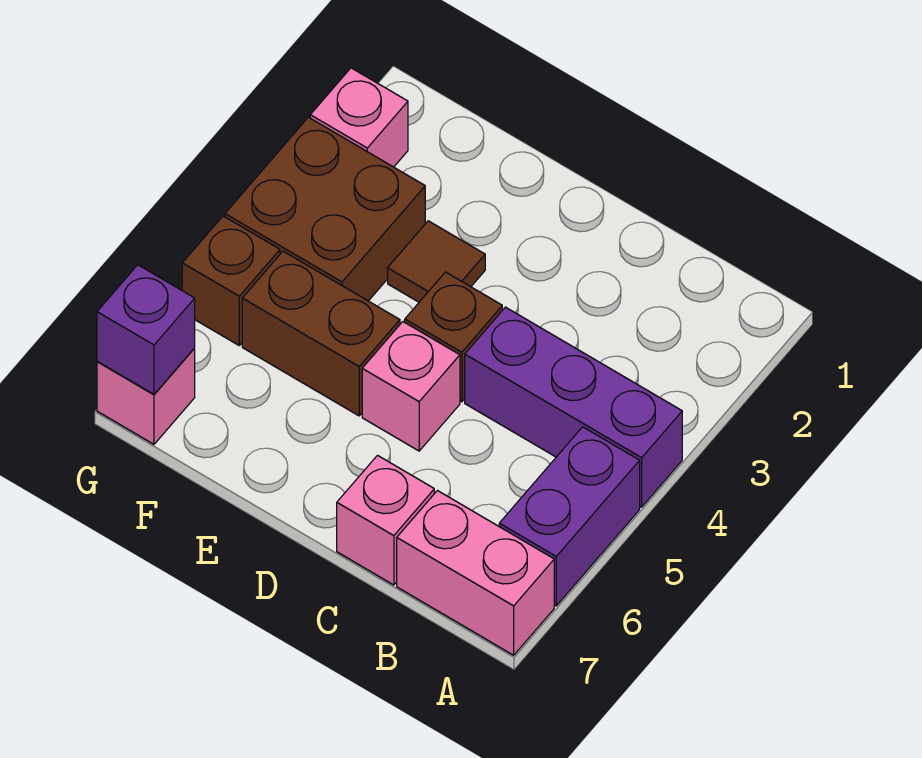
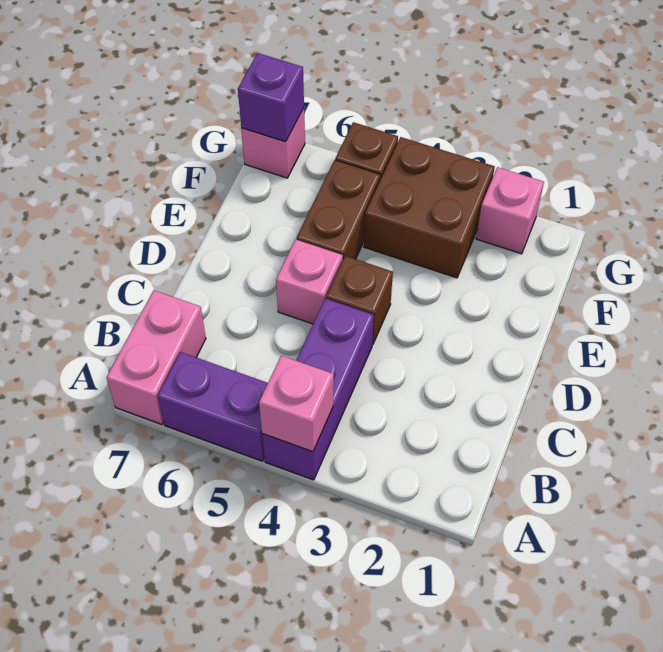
pink 1x1 brick [337,455,434,585] -> pink 1x1 brick moved to [259,356,334,452]
brown 1x1 tile [388,221,485,302] -> none

